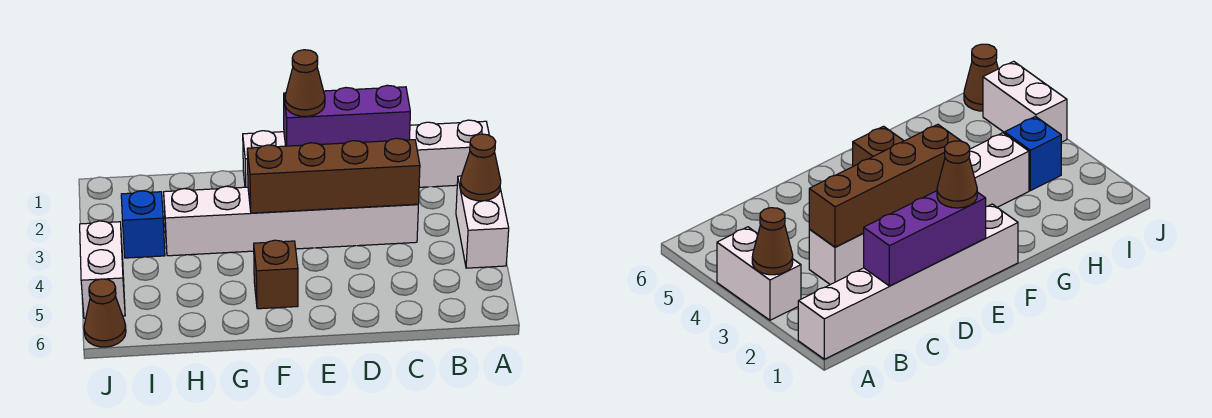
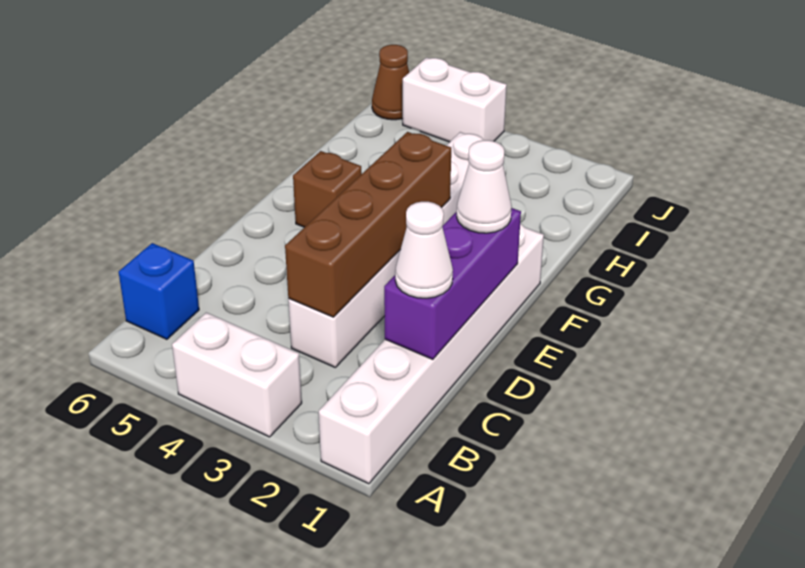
brown 1x1 cone [460,134,501,201] -> none
none -> white 1x1 cone [395,202,453,298]
brown 1x1 cone [285,50,325,116] -> white 1x1 cone [457,140,512,233]
blue 1x1 brick [121,191,165,258] -> blue 1x1 brick moved to [119,243,199,339]

